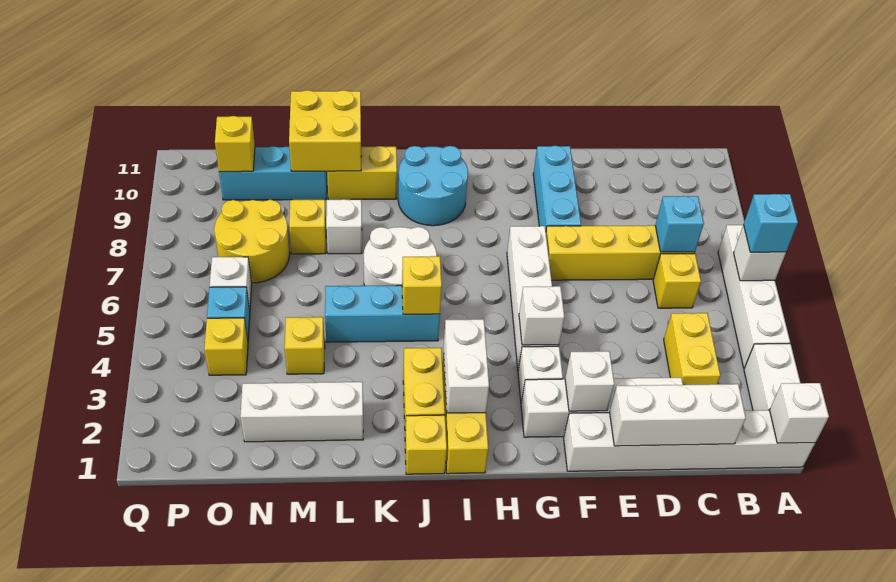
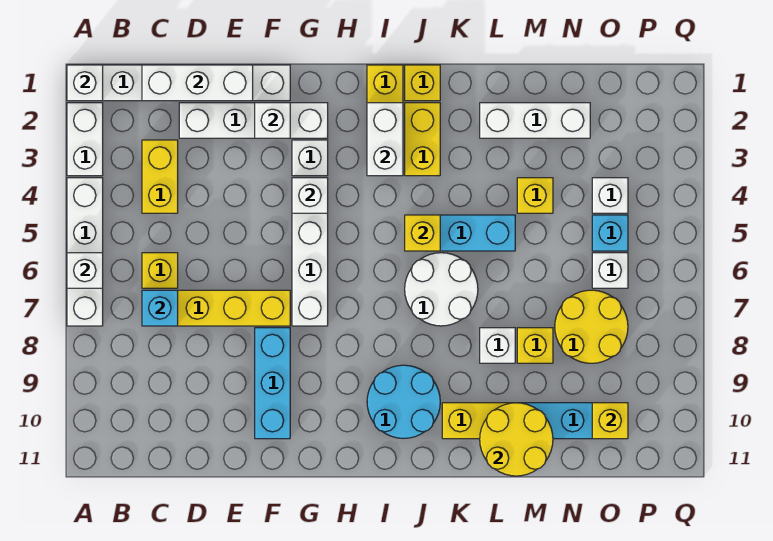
cyan 1x1 brick [744,194,798,252] -> none
yellow 2x2 brick [289,90,361,171] -> yellow 2x2 round brick [480,403,553,476]
yellow 1x1 brick [204,318,248,375] -> white 1x1 brick [592,178,628,213]

